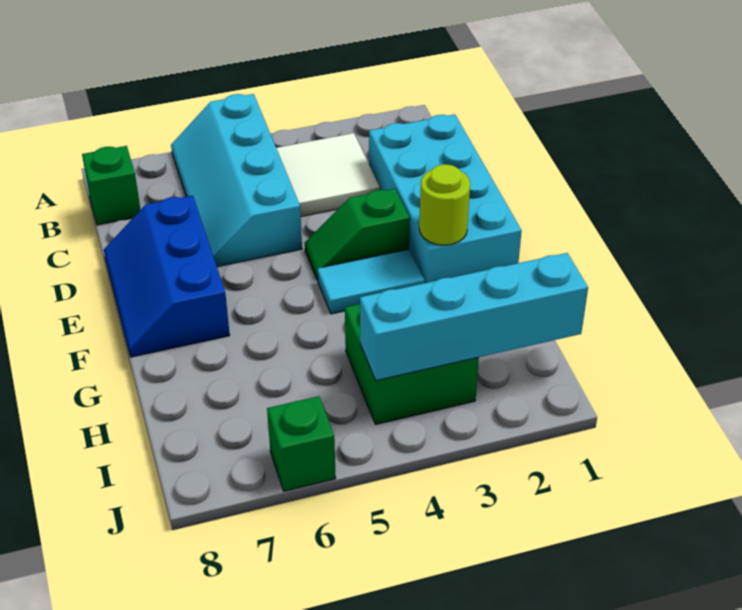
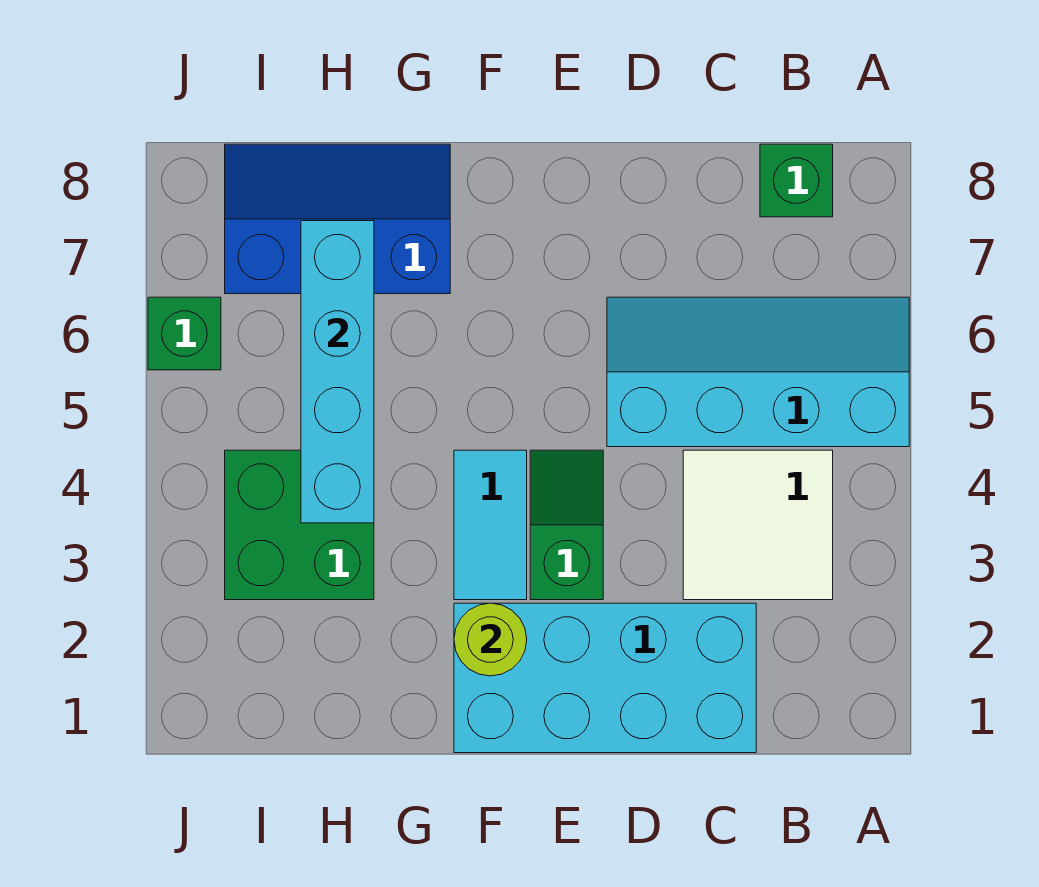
blue 2x3 slope [104,195,230,357] -> blue 2x3 slope moved to [225,144,450,294]
cyan 1x4 brick [360,253,588,381] -> cyan 1x4 brick moved to [301,221,374,523]

